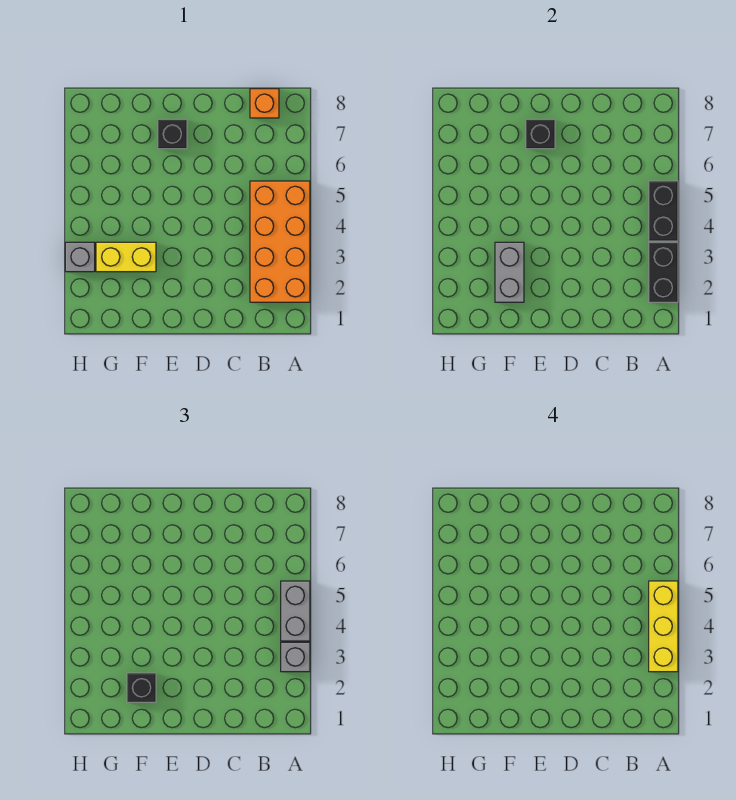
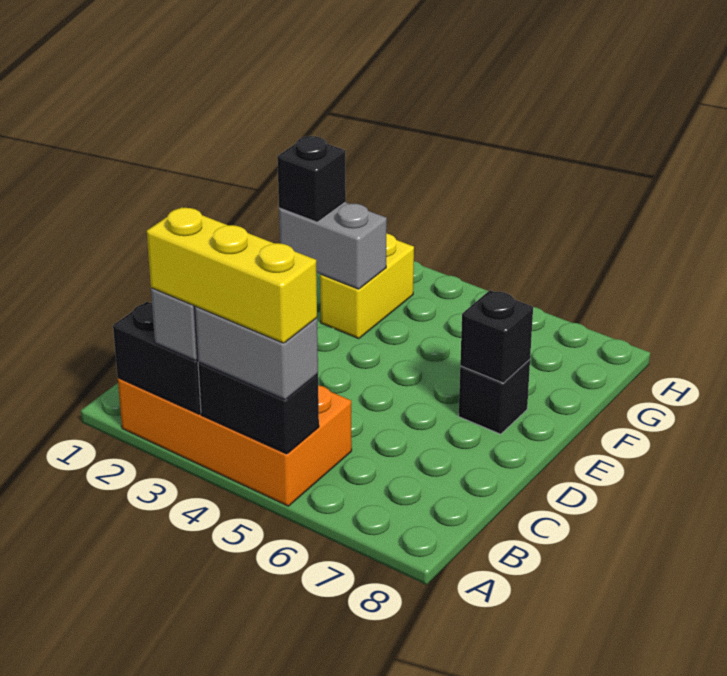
orange 1x1 brick [250,89,279,118] -> none
grey 1x1 brick [65,242,95,272] -> none

